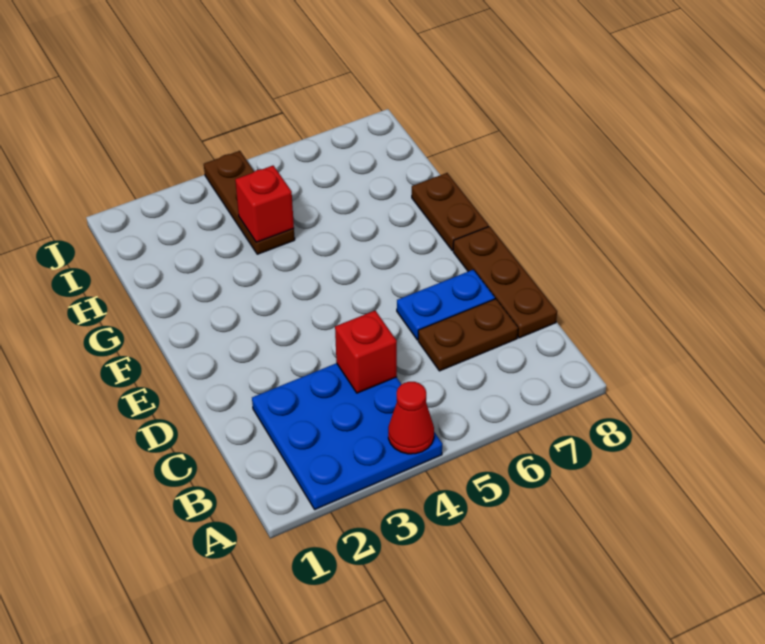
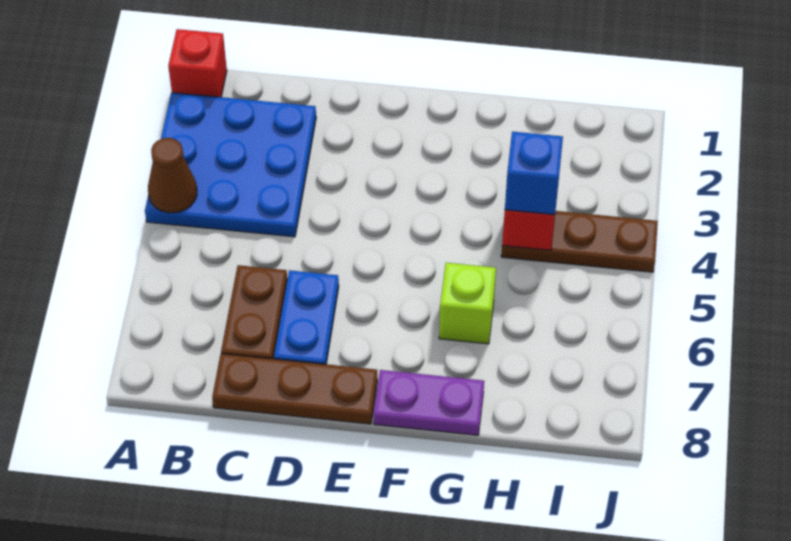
red 1x1 cone [388,382,434,454] -> brown 1x1 cone [148,138,197,213]
red 1x1 brick [335,311,397,393] -> red 1x1 brick moved to [168,29,227,97]
brown 1x2 plate [412,173,489,251] -> purple 1x2 plate [374,370,484,435]
none -> lime 1x1 brick [439,263,496,344]
none -> blue 1x1 brick [505,132,563,215]

